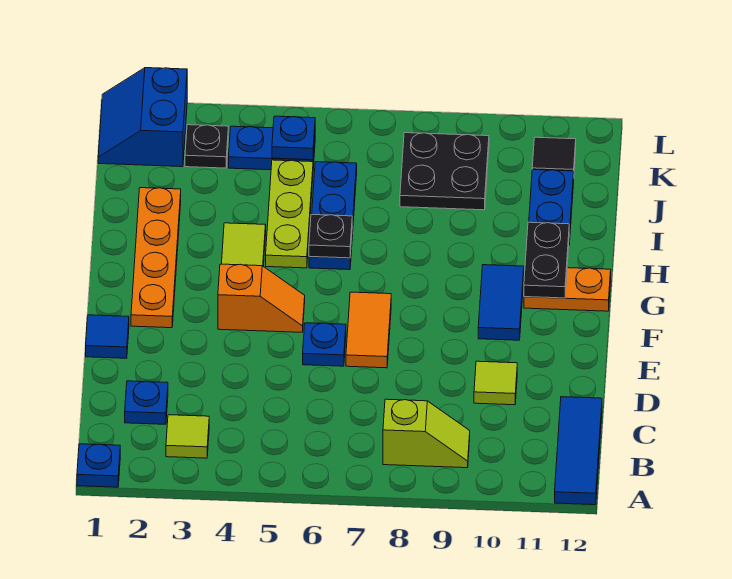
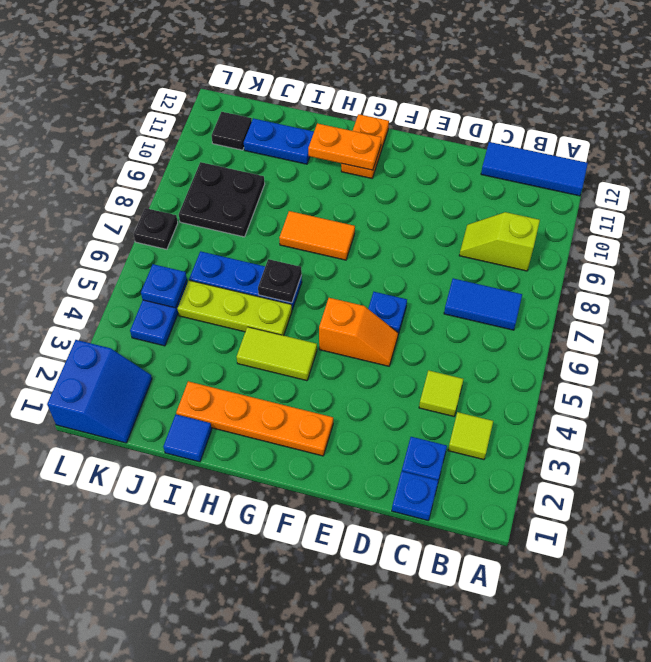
blue 1x1 plate [77,444,120,487] -> blue 1x1 plate moved to [392,471,438,521]
lime 1x2 slope [383,399,470,468] -> lime 1x2 slope turned to [459,212,540,271]
lime 1x1 tile [474,361,517,405] -> lime 1x1 tile moved to [419,370,463,416]
blue 1x1 tile [86,315,129,358] -> blue 1x1 tile moved to [163,414,212,462]
orange 1x2 tile [346,292,391,368] -> orange 1x2 tile moved to [279,211,355,260]
orange 1x2 slope [218,264,305,332] -> orange 1x2 slope turned to [319,298,398,366]
blue 1x2 tile [478,265,524,340] -> blue 1x2 tile moved to [444,278,522,330]
black 1x2 plate [524,222,569,298] -> orange 1x2 plate [308,123,381,170]
blue 2x2 slope [98,68,187,167] -> blue 2x2 slope turned to [47,340,152,443]
black 1x1 plate [185,125,228,168] -> black 1x1 plate moved to [134,208,178,249]

